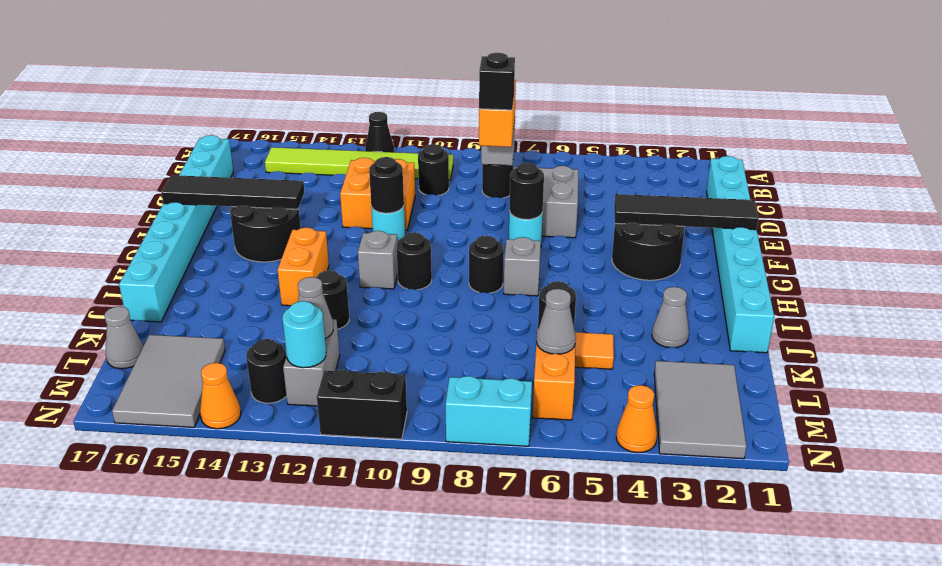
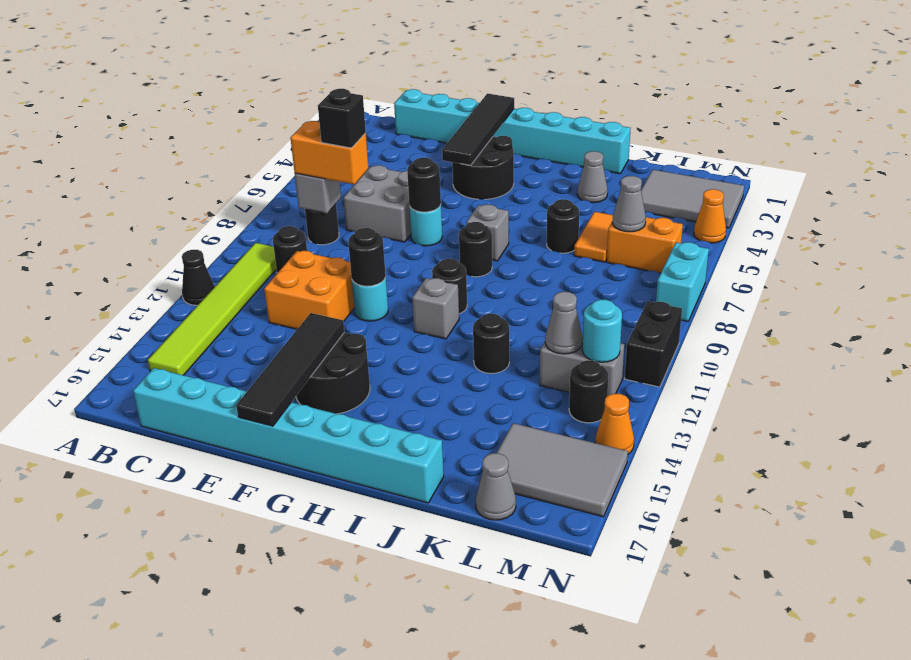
orange 1x2 brick [278,228,329,306] -> none

